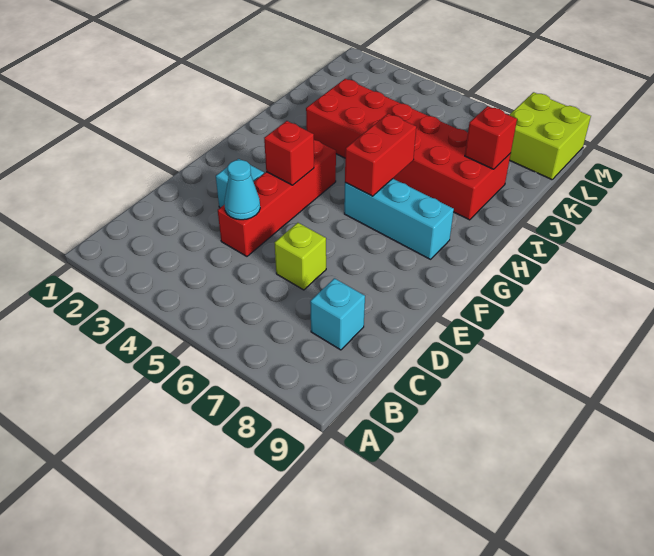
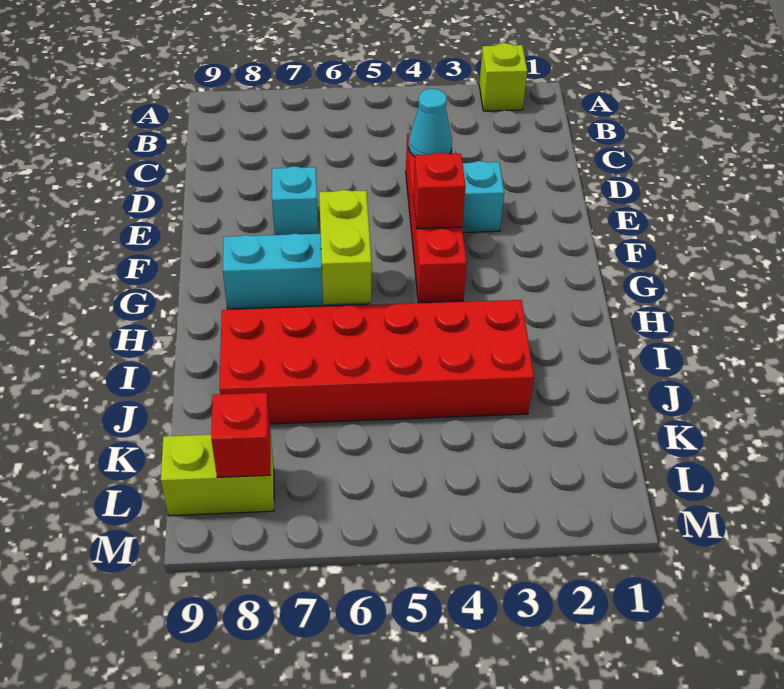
cyan 1x1 brick [310,278,365,350] -> cyan 1x1 brick moved to [272,166,318,235]
lime 1x1 brick [274,223,326,290] -> lime 1x1 brick moved to [479,43,527,111]
red 1x2 brick [345,114,416,196] -> lime 1x2 brick [319,190,372,304]
red 1x1 brick [465,106,517,169] -> red 1x1 brick moved to [211,393,271,477]
lime 2x2 brick [510,92,591,180] -> lime 1x2 brick [161,435,274,516]

